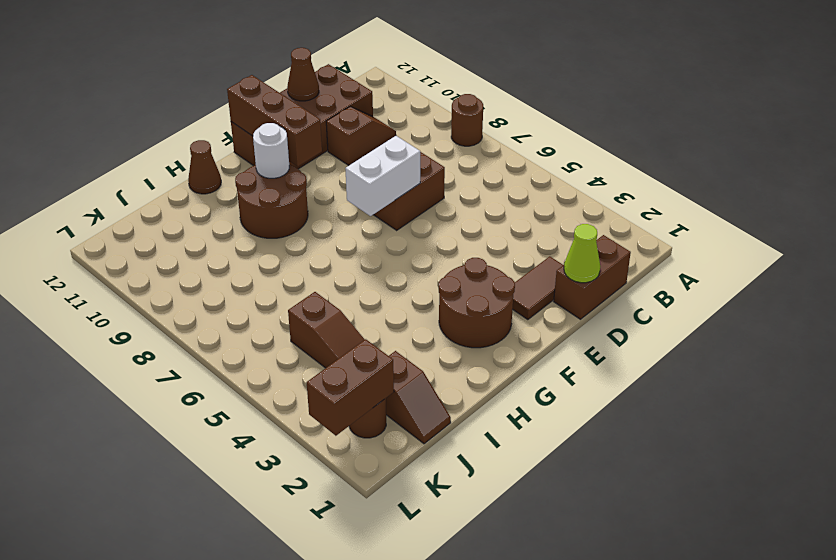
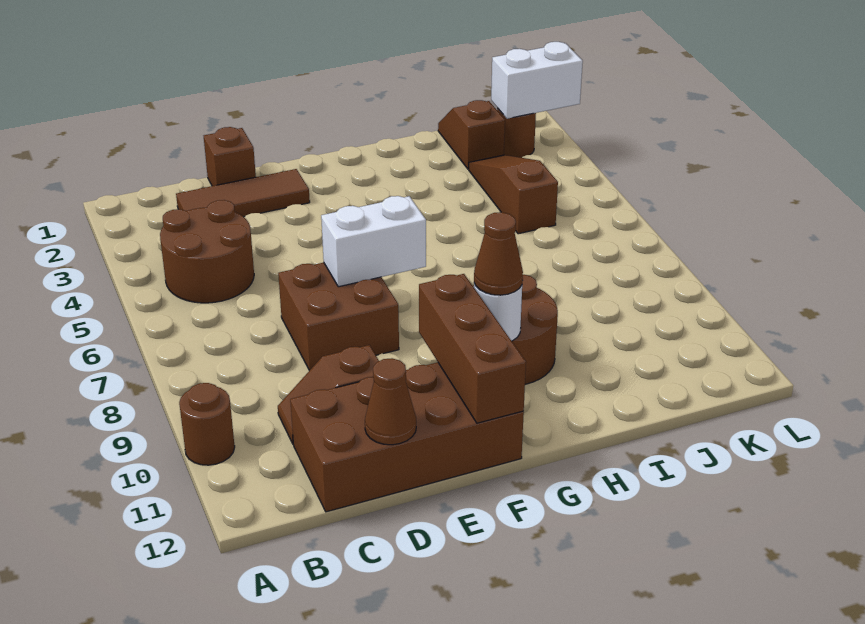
brown 1x1 round brick [451,94,483,146] -> brown 1x1 round brick moved to [179,383,235,465]
brown 1x2 brick [554,235,631,319] -> brown 1x1 brick [204,127,256,186]
lime 1x1 cone [564,224,600,283] -> none
brown 1x2 tile [513,256,563,320] -> brown 1x3 tile [176,169,310,217]
brown 2x2 round brick [439,258,515,348] -> brown 2x2 round brick moved to [160,200,254,303]
brown 1x1 cone [188,140,221,194] -> brown 1x1 cone moved to [474,212,523,295]
brown 1x2 brick [307,339,394,436] -> white 1x2 brick [491,42,583,119]

